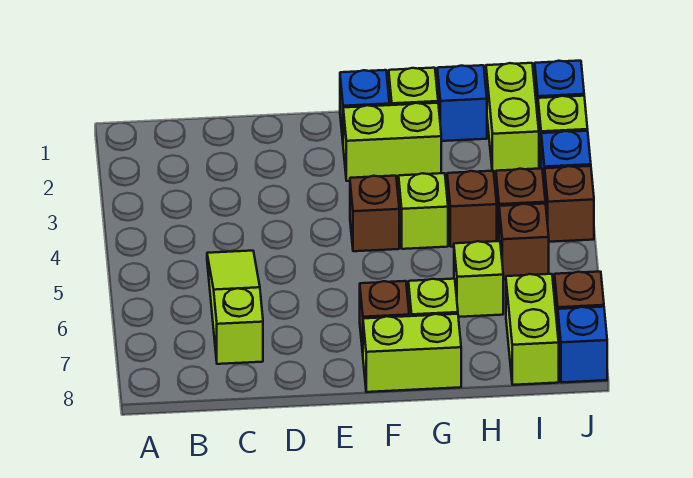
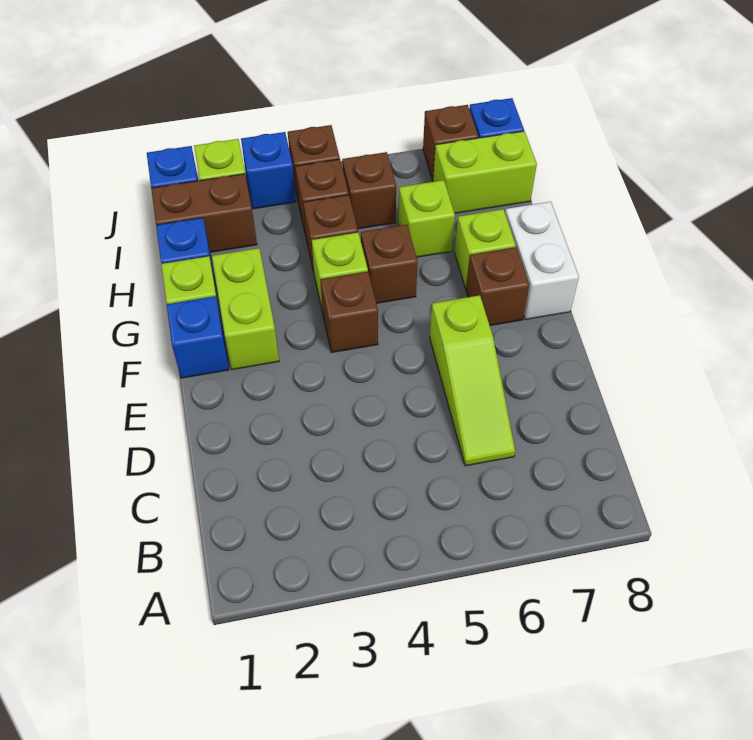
lime 1x3 slope [207,251,263,364] -> lime 1x3 slope turned to [430,295,515,466]
lime 1x2 brick [363,314,461,392] -> white 1x2 brick [505,202,579,319]
none -> brown 1x1 brick [361,225,418,303]
lime 1x2 brick [486,63,539,174] -> brown 1x2 brick [151,174,257,252]

